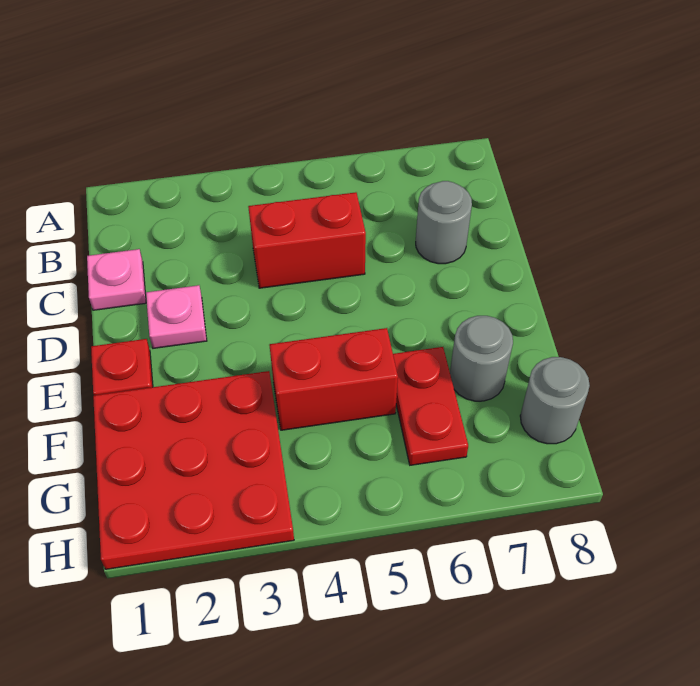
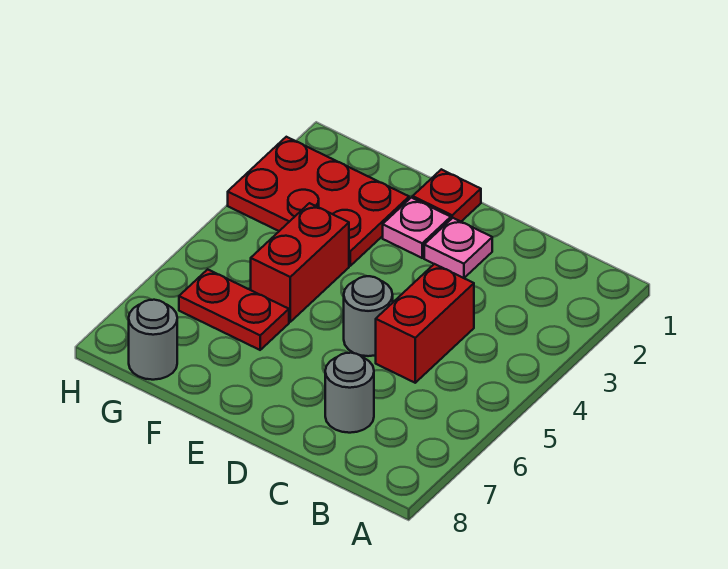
pink 1x1 plate [87,249,146,310] -> pink 1x1 plate moved to [383,198,451,258]
red 3x3 plate [93,371,294,569] -> red 2x3 plate [228,137,409,266]
grey 1x1 round brick [450,316,513,401] -> grey 1x1 round brick moved to [344,276,393,356]

